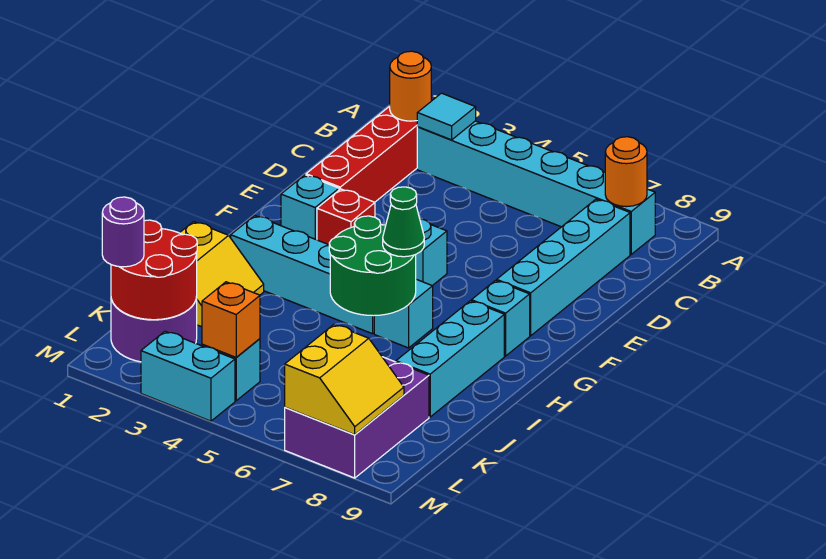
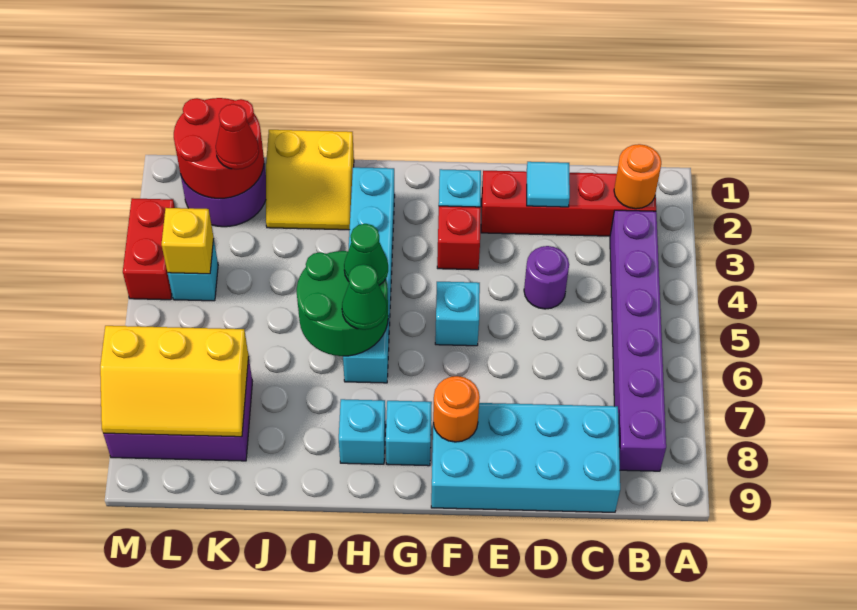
cyan 1x6 brick [417,121,655,254] -> purple 1x6 brick [610,210,666,471]
cyan 1x1 tile [417,93,476,140] -> cyan 1x1 tile moved to [527,162,570,207]
orange 1x1 round brick [605,137,647,207] -> orange 1x1 round brick moved to [433,376,480,442]
cyan 1x4 brick [497,199,630,336] -> cyan 2x4 brick [431,403,620,512]
none -> green 1x1 cone [344,224,388,285]
cyan 1x3 brick [396,301,504,417] -> cyan 1x1 brick [339,399,386,464]
none -> red 1x1 cone [216,104,259,169]
purple 1x1 round brick [102,197,144,267] -> purple 1x1 round brick moved to [524,246,569,309]
orange 1x1 brick [202,282,260,357] -> yellow 1x1 brick [162,208,214,274]
yellow 2x2 slope [285,325,404,435] -> yellow 2x3 slope [100,326,249,437]
cyan 1x2 brick [141,331,235,421] -> red 1x2 brick [123,198,175,300]

